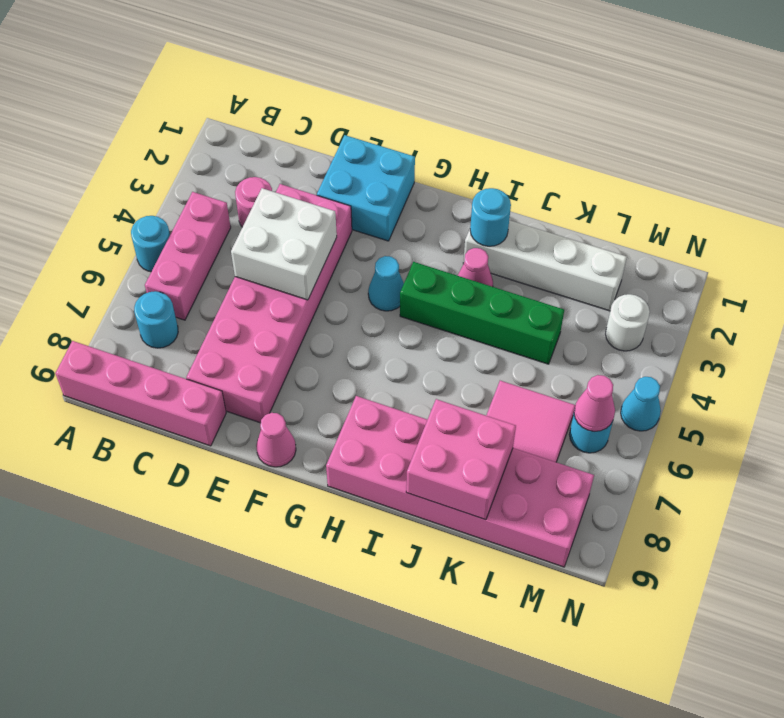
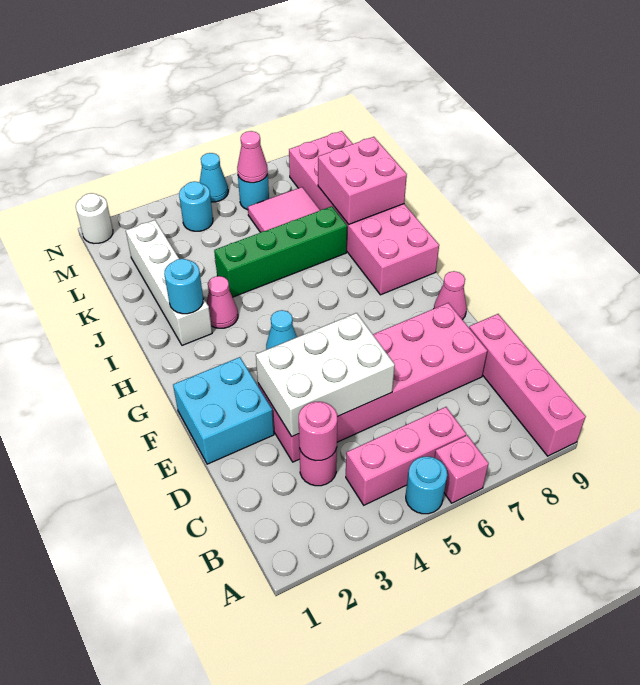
none -> pink 1x1 brick [434,435,489,503]
cyan 1x1 round brick [134,291,178,348] -> cyan 1x1 round brick moved to [179,182,213,231]
none -> pink 1x1 round brick [299,402,338,461]
white 2x2 brick [231,188,337,300] -> white 2x3 brick [256,313,395,436]
green 1x4 brick [400,262,564,364] -> green 1x4 brick turned to [214,206,347,297]
white 1x1 round brick [606,294,650,351] -> white 1x1 round brick moved to [76,193,113,243]

